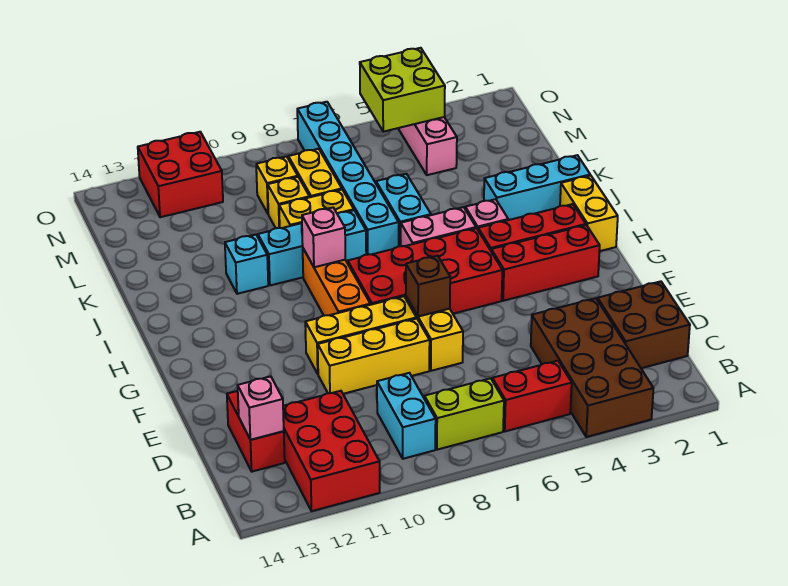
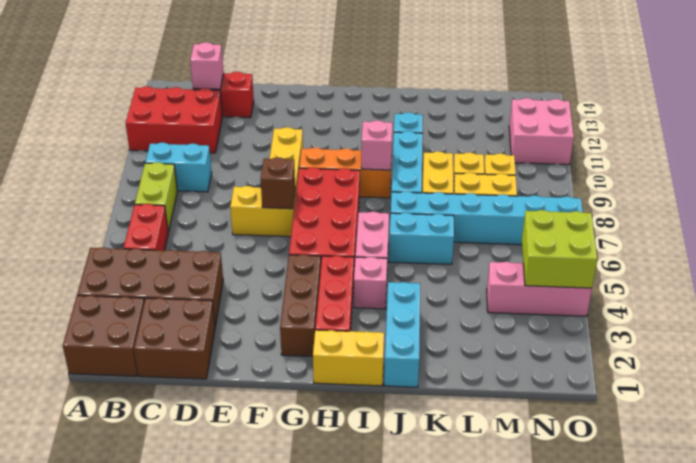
none -> brown 2x2 brick [63,295,144,376]
yellow 1x3 brick [318,319,430,394] -> none
red 1x3 brick [491,225,600,301] -> brown 1x3 brick [280,254,321,357]
red 2x2 brick [138,132,223,217] -> pink 2x2 brick [509,98,574,165]

